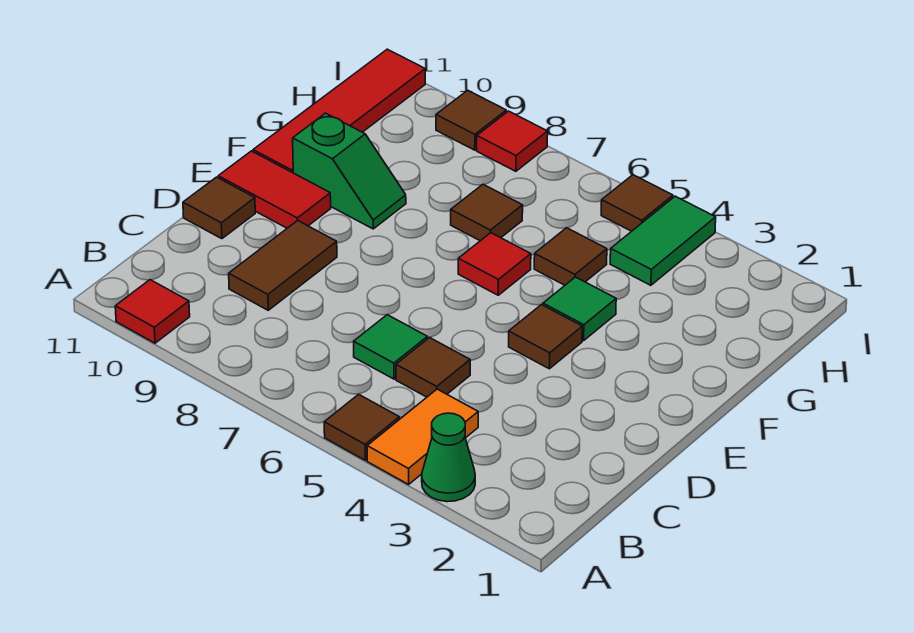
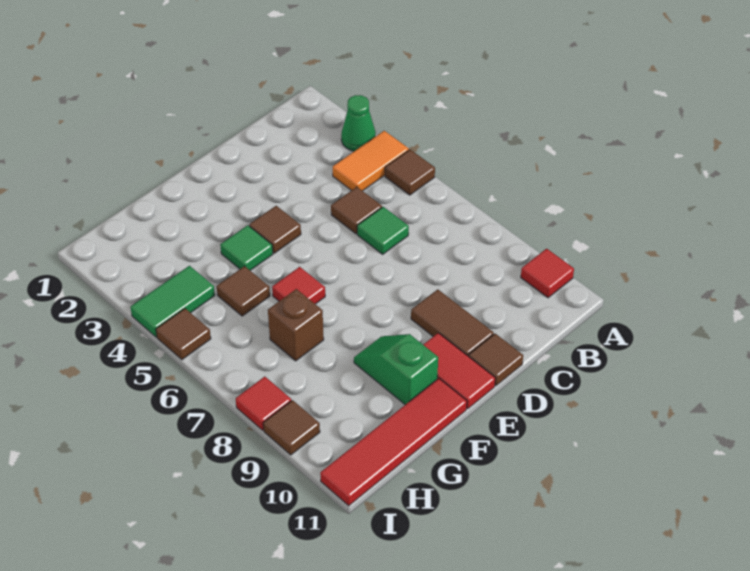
brown 1x2 tile [229,220,337,310] -> brown 1x2 tile turned to [411,289,494,356]
brown 1x1 tile [451,184,523,241] -> brown 1x1 brick [268,289,324,361]

